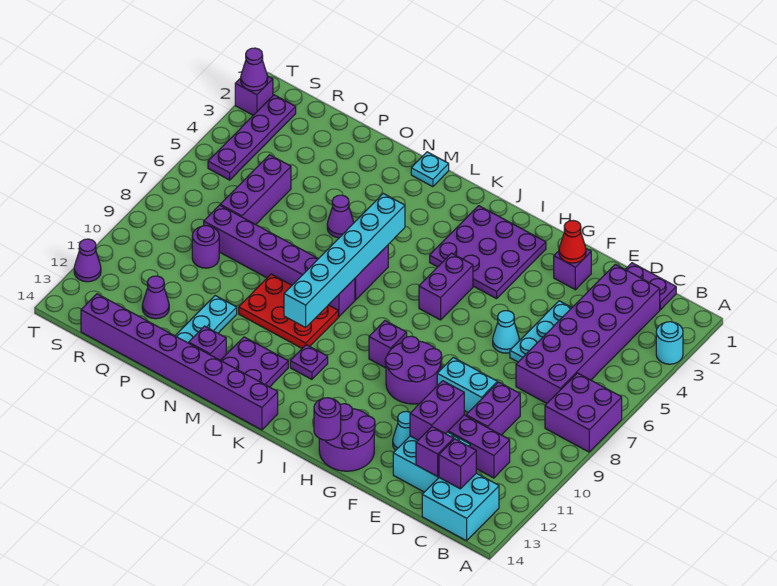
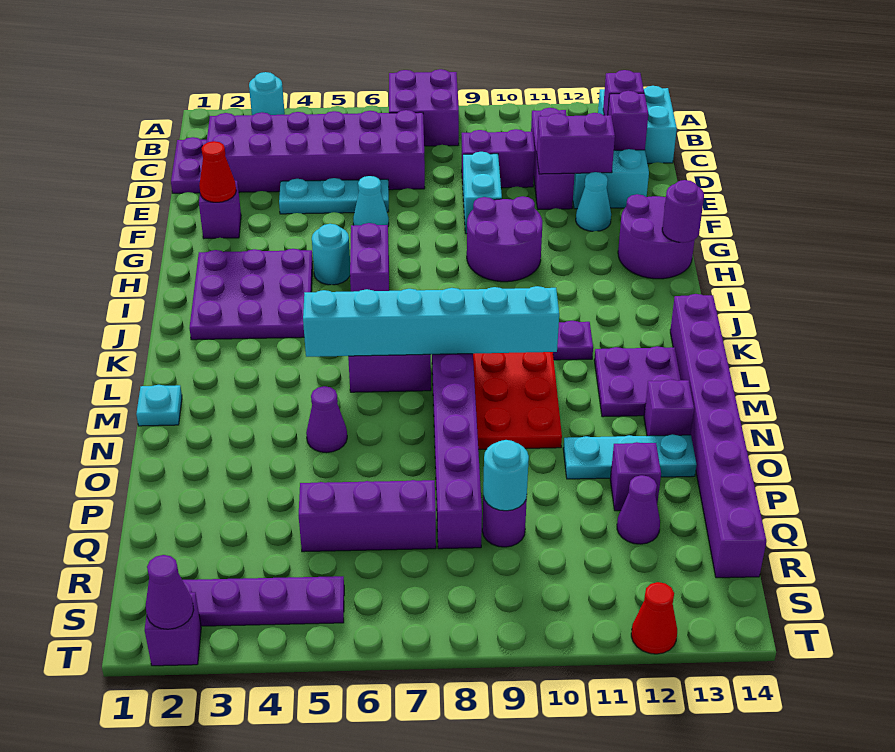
none -> cyan 1x1 round brick [312,224,350,285]
purple 1x2 brick [419,253,473,320] -> purple 1x2 brick turned to [350,223,389,292]
purple 1x1 brick [369,321,407,368] -> purple 1x1 brick moved to [610,442,661,511]
none -> cyan 1x1 round brick [483,440,529,511]
purple 1x1 cone [74,239,101,282] -> red 1x1 cone [631,582,677,654]

